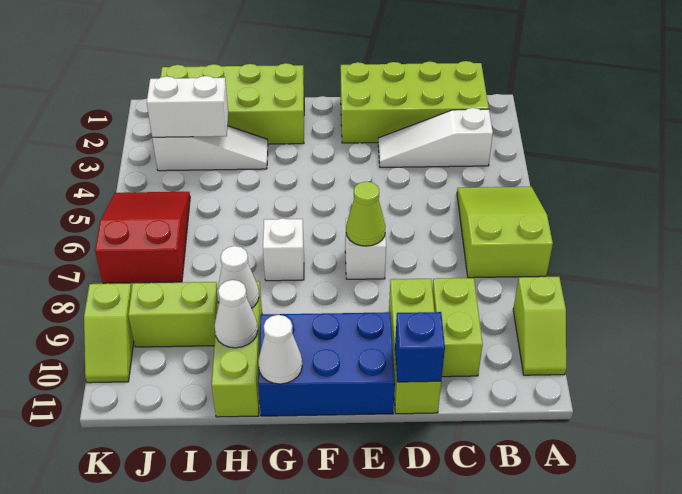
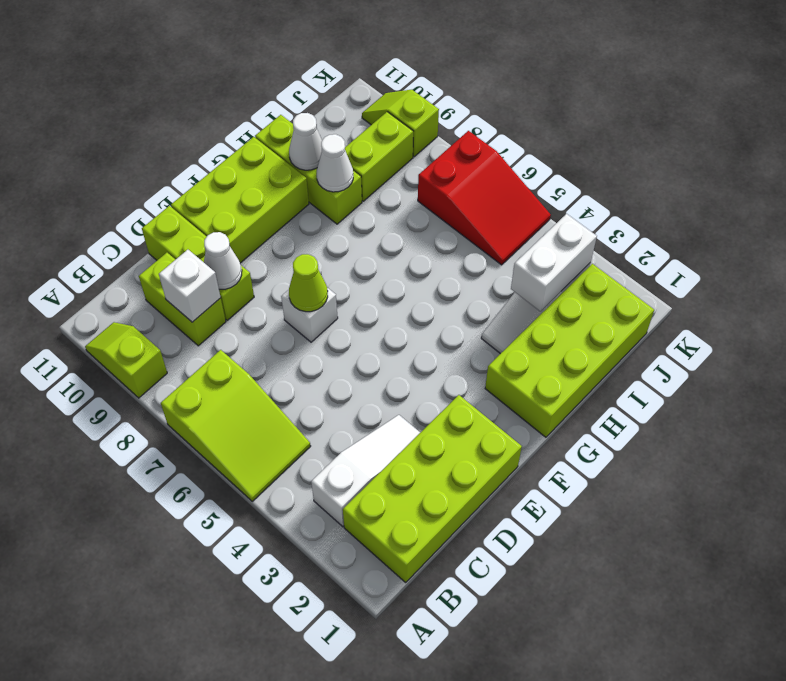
blue 1x1 brick [395,312,445,382] -> none
blue 2x3 brick [258,312,395,416] -> lime 2x3 brick [171,137,309,263]
white 1x1 brick [263,218,304,281] -> white 1x1 brick moved to [159,250,221,322]
white 1x1 cone [258,315,302,384] -> white 1x1 cone moved to [204,232,242,290]

